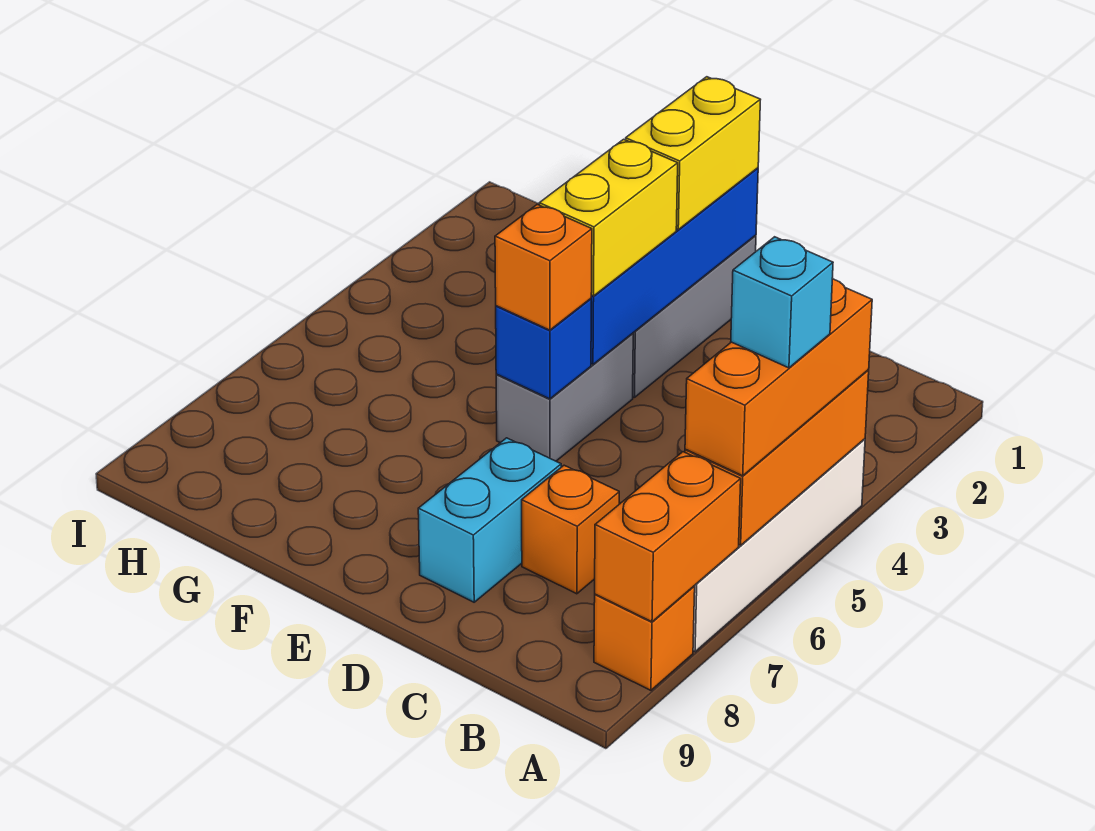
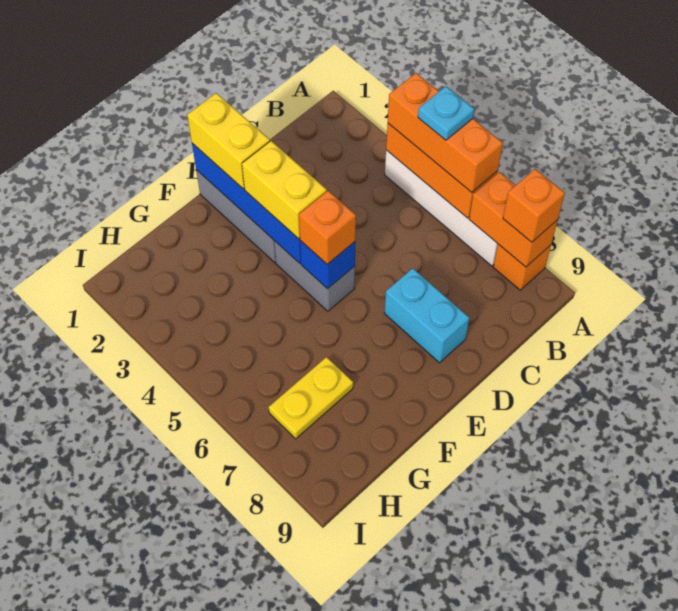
cyan 1x1 brick [731,237,833,368] -> cyan 1x1 plate [418,86,474,140]
orange 1x1 brick [522,465,619,594] -> orange 1x1 brick moved to [503,169,565,242]
none -> yellow 1x2 plate [269,357,353,439]

